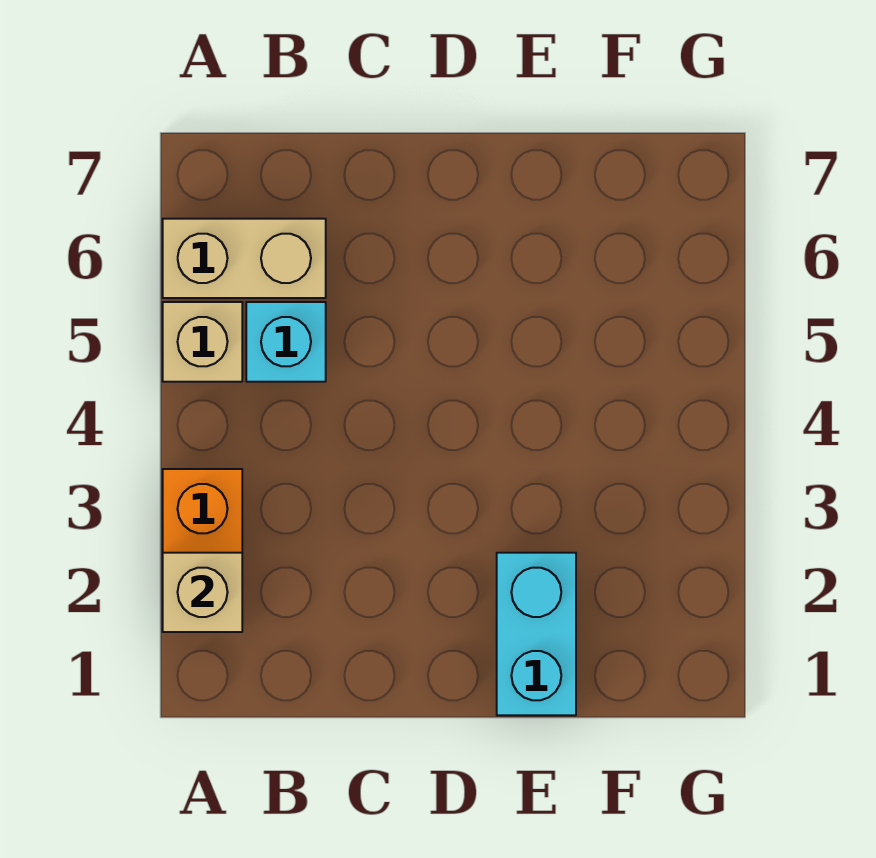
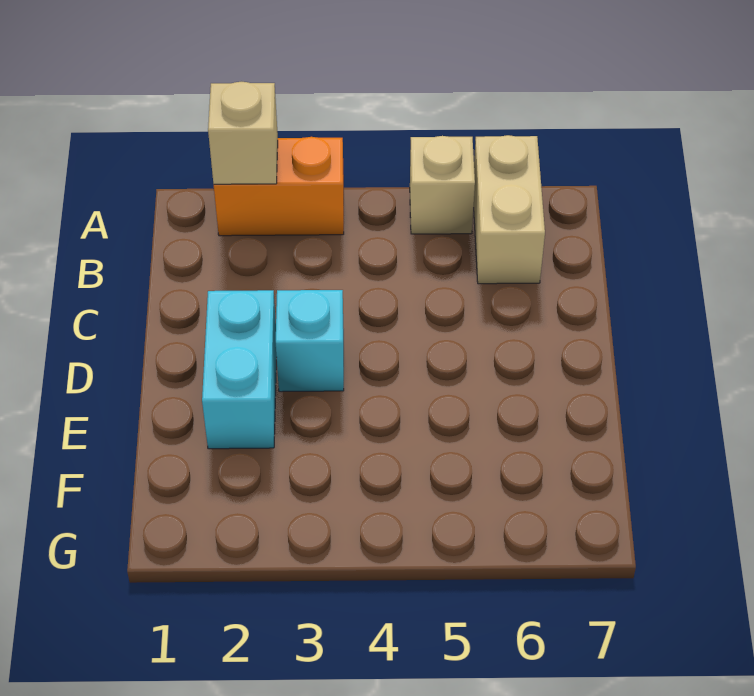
cyan 1x1 brick [246,302,326,382] -> cyan 1x1 brick moved to [276,290,344,392]
cyan 1x2 brick [497,553,576,715] -> cyan 1x2 brick turned to [202,290,277,449]

